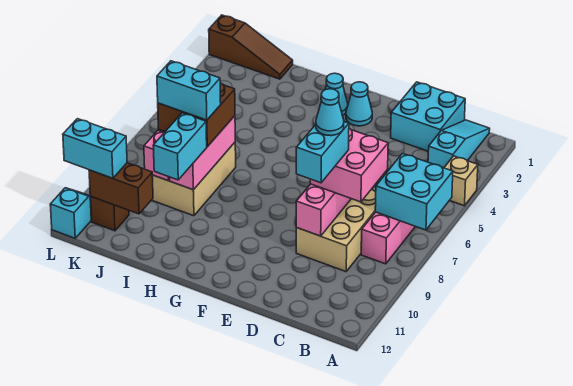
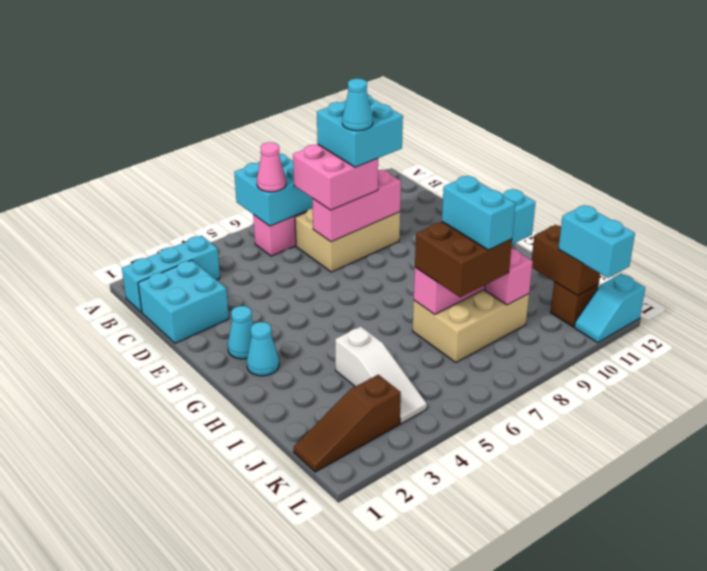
tan 1x1 brick [444,156,478,206] -> none
cyan 1x3 slope [428,120,490,168] -> cyan 1x3 brick [122,236,220,312]
none -> pink 1x1 cone [257,142,286,192]
cyan 1x2 brick [296,122,349,183] -> cyan 2x2 brick [317,95,403,167]
none -> white 1x3 slope [335,326,427,424]
brown 1x3 slope [209,15,293,79] -> brown 1x3 slope turned to [294,375,401,472]

